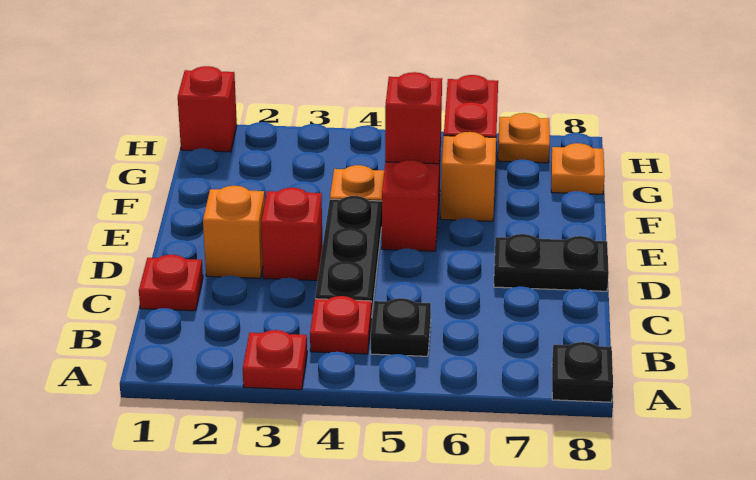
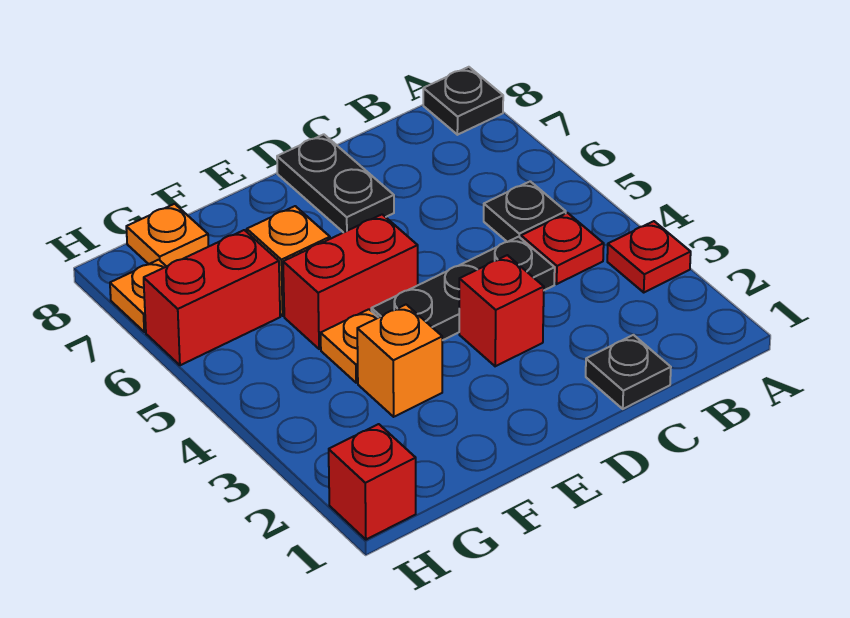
red 1x1 plate [139,255,203,311] -> black 1x1 plate [586,335,671,409]
orange 1x1 brick [203,186,265,278] -> orange 1x1 brick moved to [357,305,442,417]
red 1x1 brick [385,72,442,164] -> none

